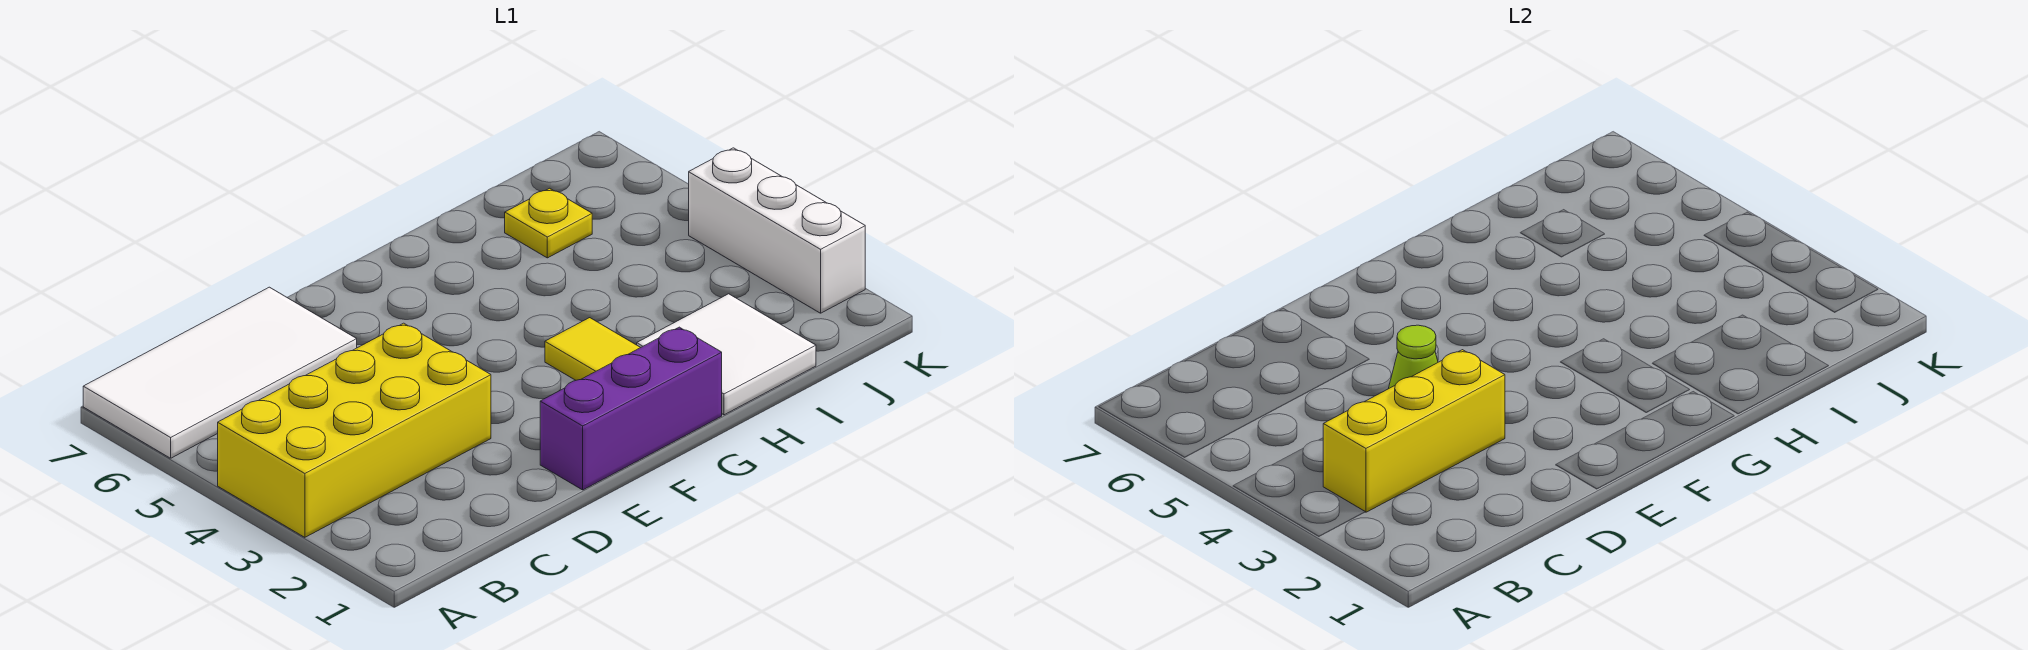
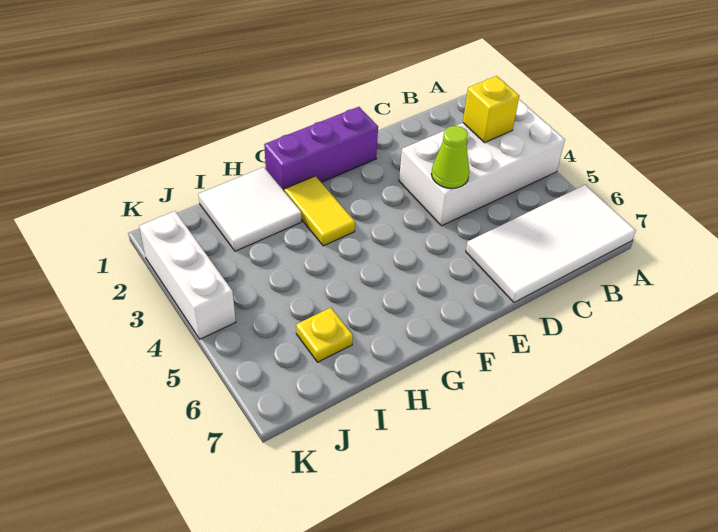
yellow 2x4 brick [218,323,491,537] -> white 2x4 brick [399,100,565,226]
yellow 1x3 brick [1323,350,1505,512] -> yellow 1x1 brick [463,76,519,143]

